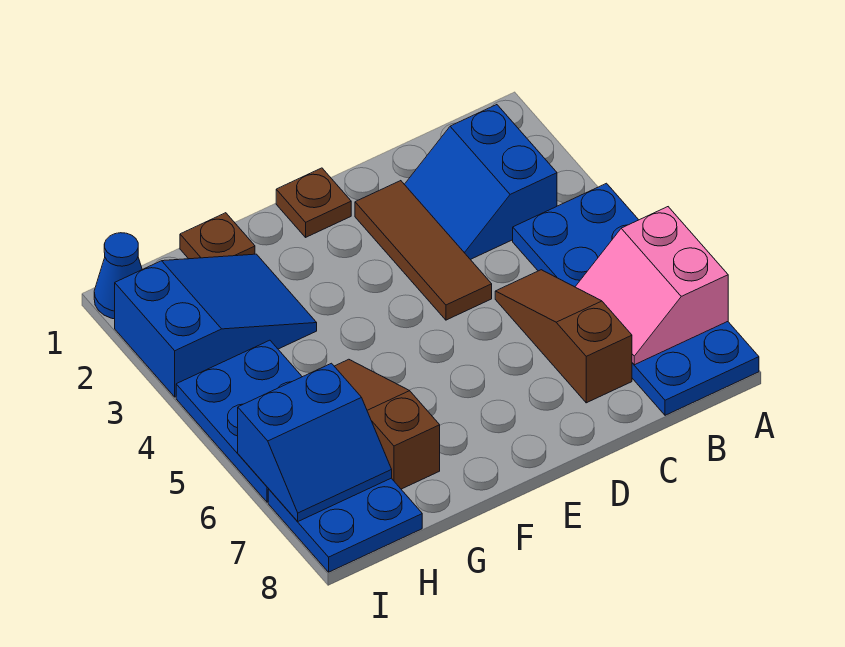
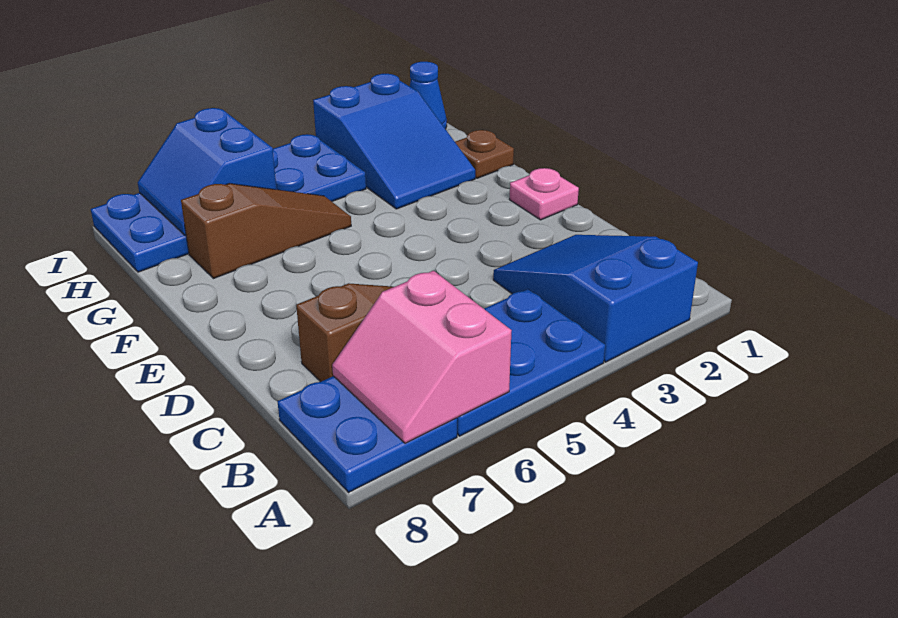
pink 2x2 slope [575,207,728,365] -> pink 2x2 slope turned to [332,271,512,443]
blue 2x2 slope [404,105,557,260] -> blue 2x3 slope [493,235,698,362]
brown 1x3 tile [355,181,492,320] -> none
brown 1x1 plate [276,168,351,237] -> pink 1x1 plate [509,168,579,220]

